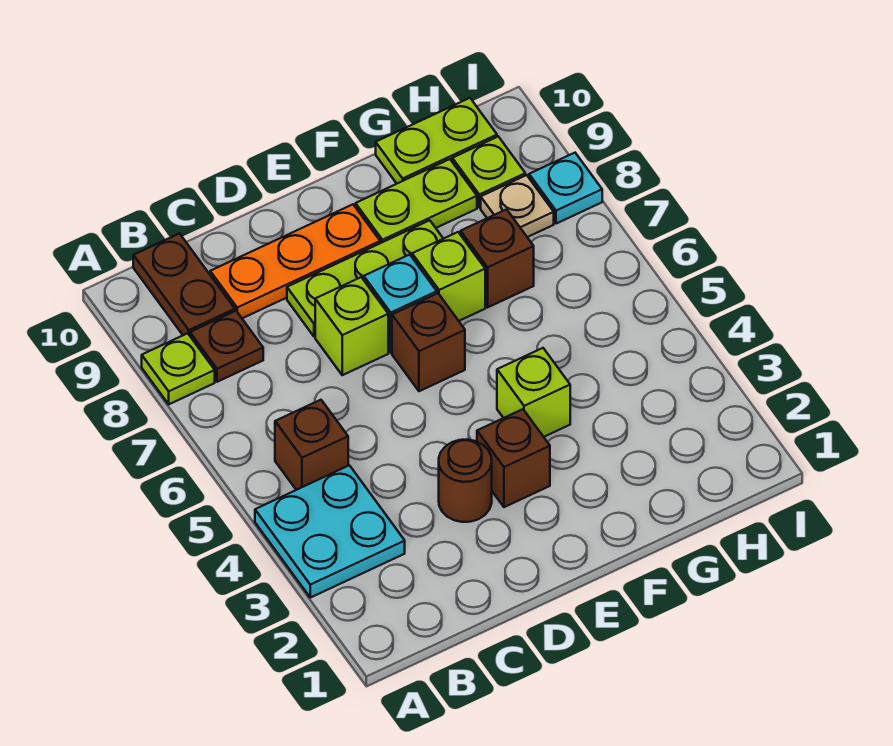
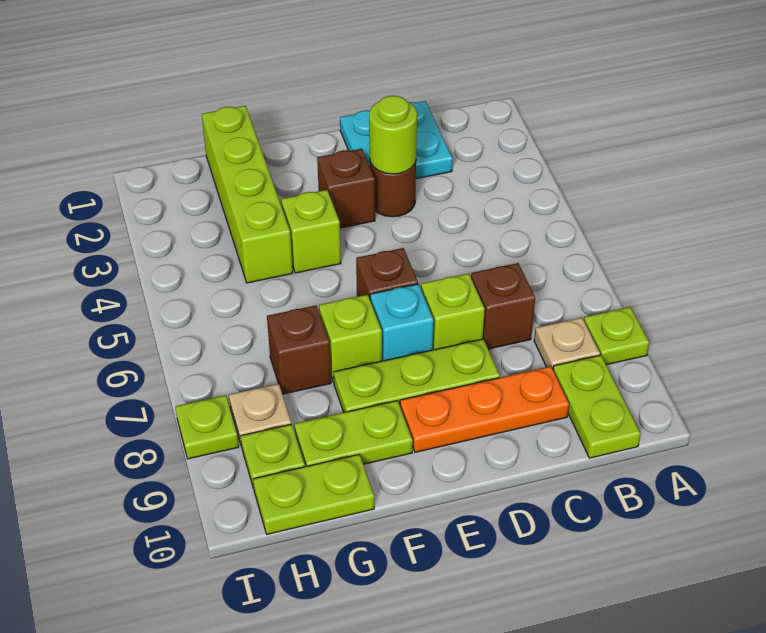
cyan 2x2 plate [255,465,405,598] -> cyan 2x2 plate moved to [340,101,453,179]
brown 1x1 brick [275,400,348,490] -> brown 1x1 brick moved to [471,263,535,349]
brown 1x1 plate [190,311,263,382] -> tan 1x1 plate [534,318,600,369]
brown 1x2 plate [133,234,235,336] -> lime 1x2 plate [553,355,641,458]
none -> lime 1x1 round brick [369,96,417,174]
none -> lime 1x4 brick [202,106,293,283]
cyan 1x1 plate [529,153,602,224] -> lime 1x1 plate [175,395,239,459]

